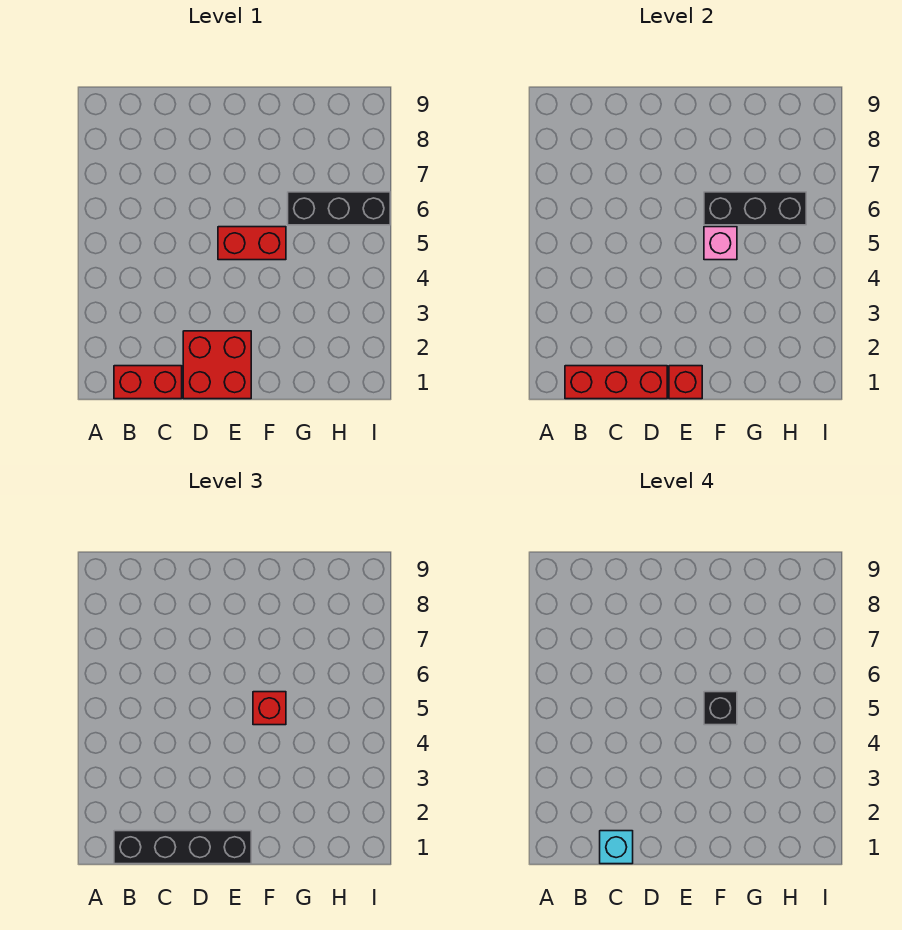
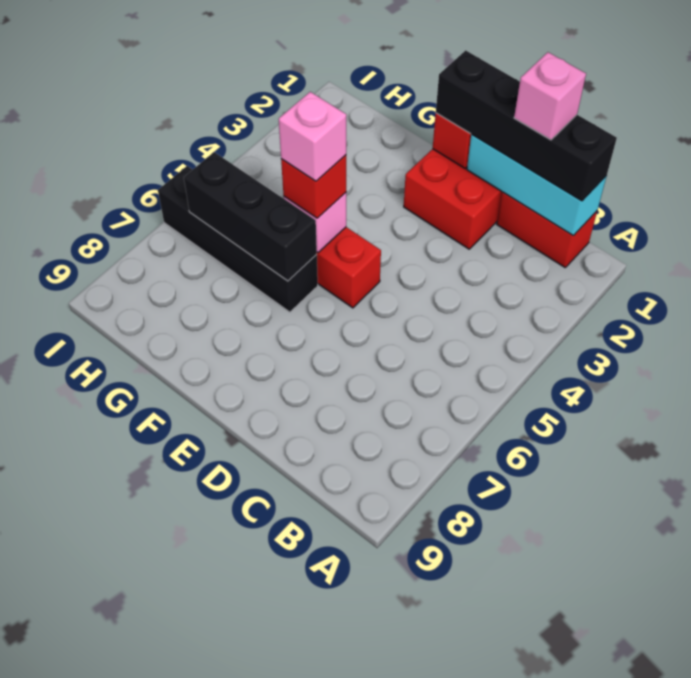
red 1x3 brick [565,366,667,399] -> cyan 1x3 brick [467,134,607,235]
cyan 1x1 brick [600,831,633,864] -> pink 1x1 brick [514,52,586,140]
black 1x1 brick [704,692,737,725] -> pink 1x1 brick [279,92,346,181]
black 1x3 brick [288,192,390,225] -> black 1x4 brick [158,166,318,312]

